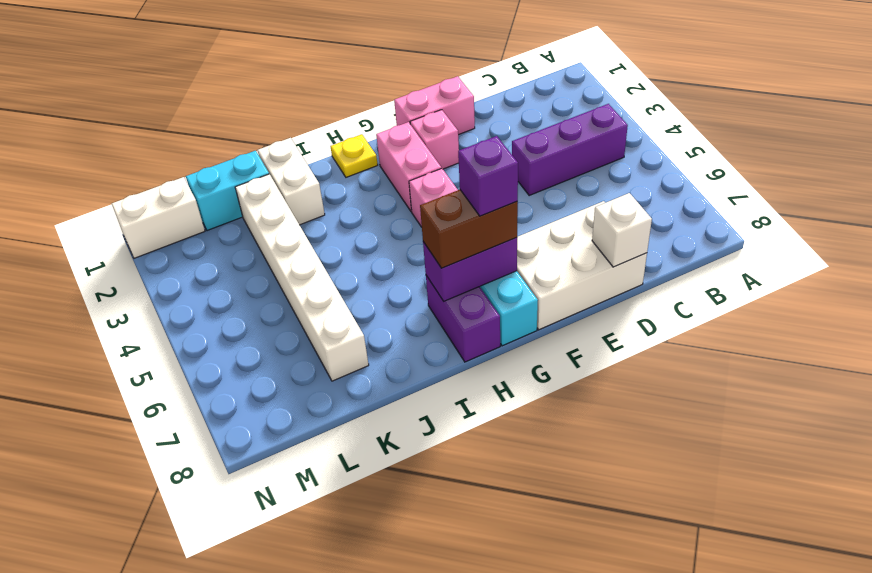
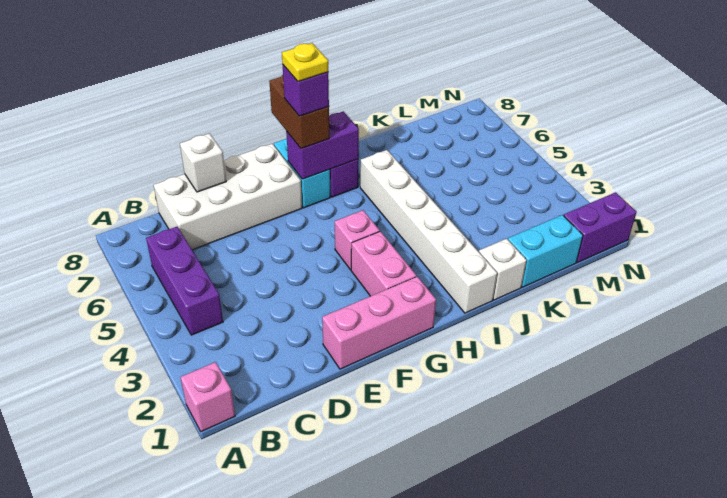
purple 1x3 brick [512,104,628,195] -> purple 1x3 brick turned to [146,227,223,335]
white 2x3 brick [517,201,647,330] -> white 2x4 brick [154,144,302,250]
pink 1x2 brick [394,76,475,135] -> pink 1x3 brick [322,277,436,369]
pink 1x1 brick [410,110,459,169] -> pink 1x1 brick moved to [181,362,235,432]
brown 1x2 brick [420,190,518,268] -> brown 1x2 brick turned to [269,75,329,149]
yellow 1x1 plate [331,134,378,177] -> yellow 1x1 plate moved to [282,43,328,81]
white 1x2 brick [258,138,325,225] -> white 1x1 brick [479,239,527,300]
white 1x6 brick [235,174,369,381] -> white 1x6 brick moved to [360,150,497,313]
white 1x2 brick [112,177,205,258] -> purple 1x2 brick [564,192,637,263]

